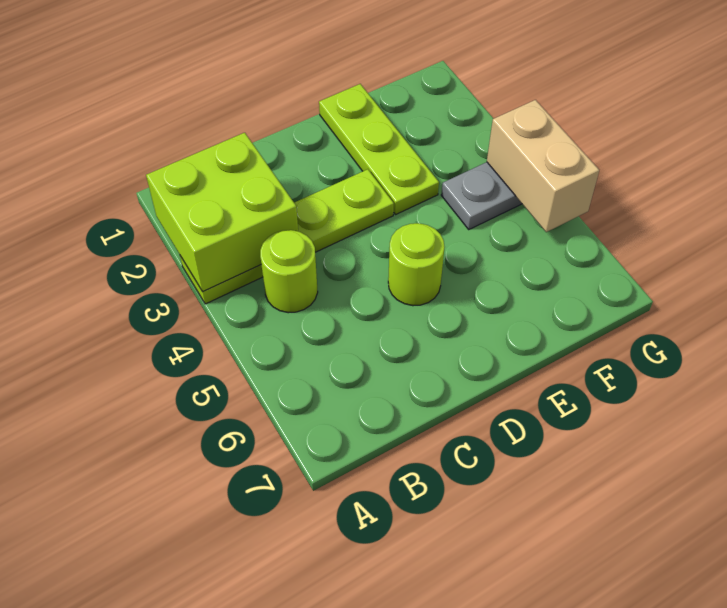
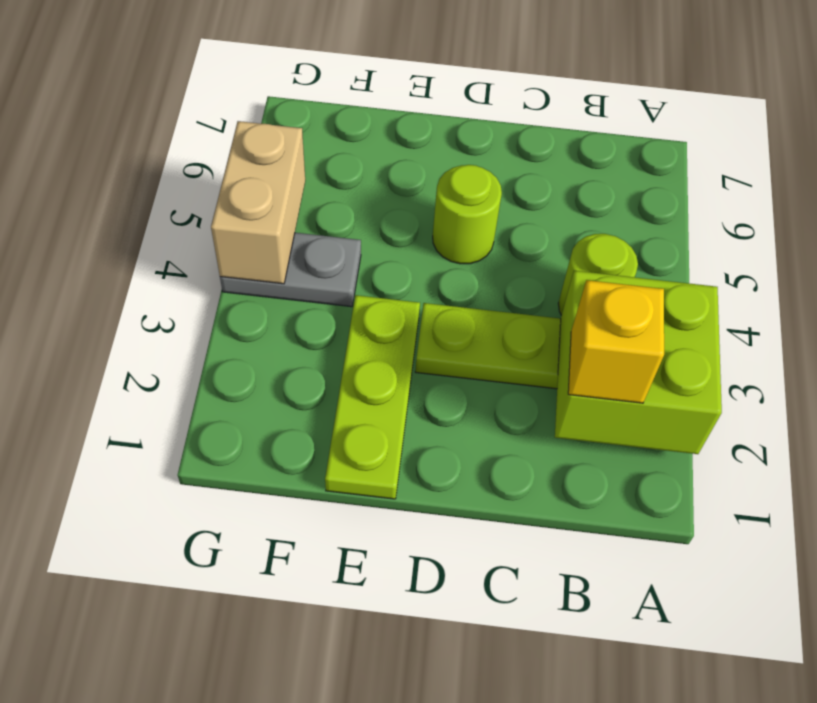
none -> yellow 1x1 brick [568,280,664,403]

